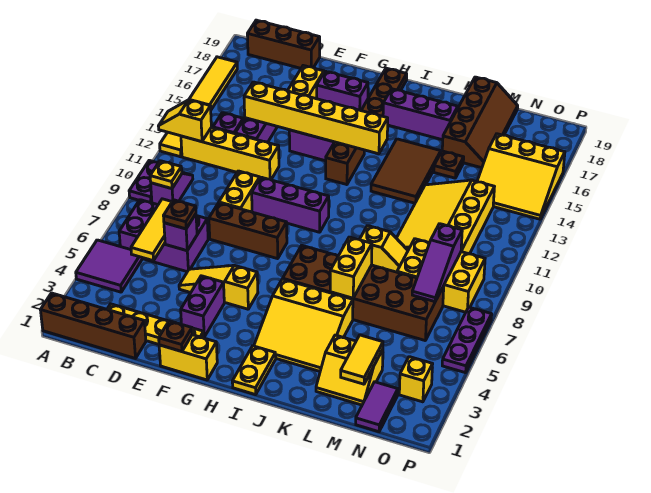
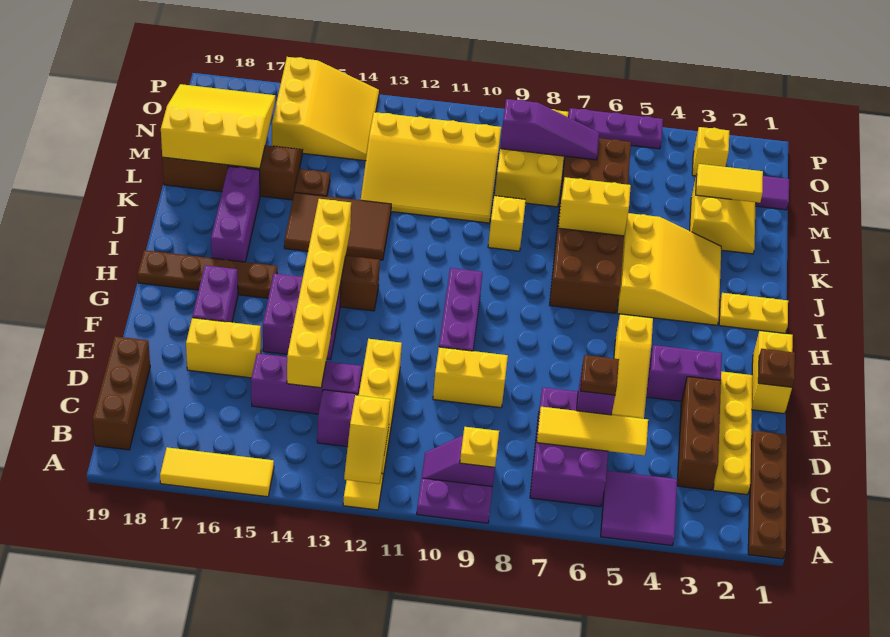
brown 1x4 brick [41,293,146,358] -> brown 1x4 plate [748,431,787,559]
brown 1x3 brick [209,203,287,259] -> brown 1x3 brick moved to [677,377,721,490]
none -> yellow 3x3 slope [161,84,275,169]

